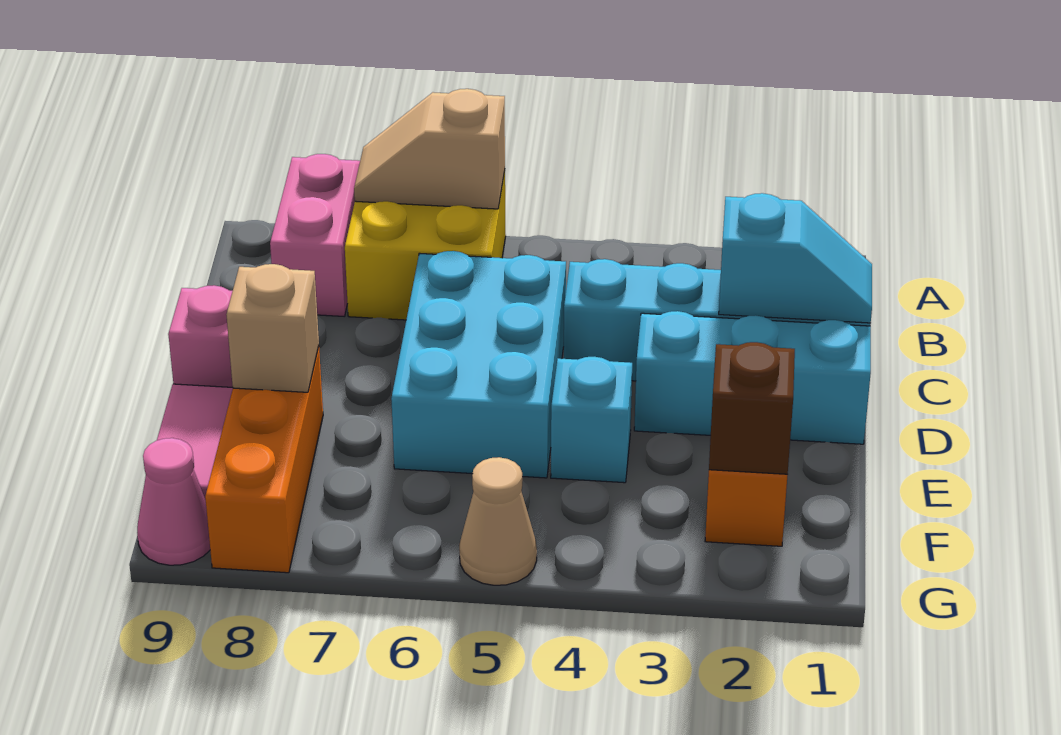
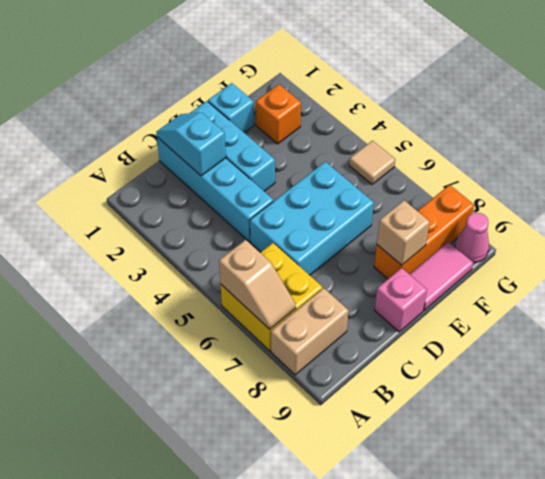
pink 1x2 brick [270,154,360,316] -> tan 1x2 brick [271,288,349,375]
cyan 1x1 brick [551,357,632,483] -> cyan 1x1 brick moved to [208,83,254,133]
brown 1x1 brick [709,342,795,474] -> none
tan 1x1 cone [459,457,537,585] -> tan 1x1 tile [349,141,395,184]

